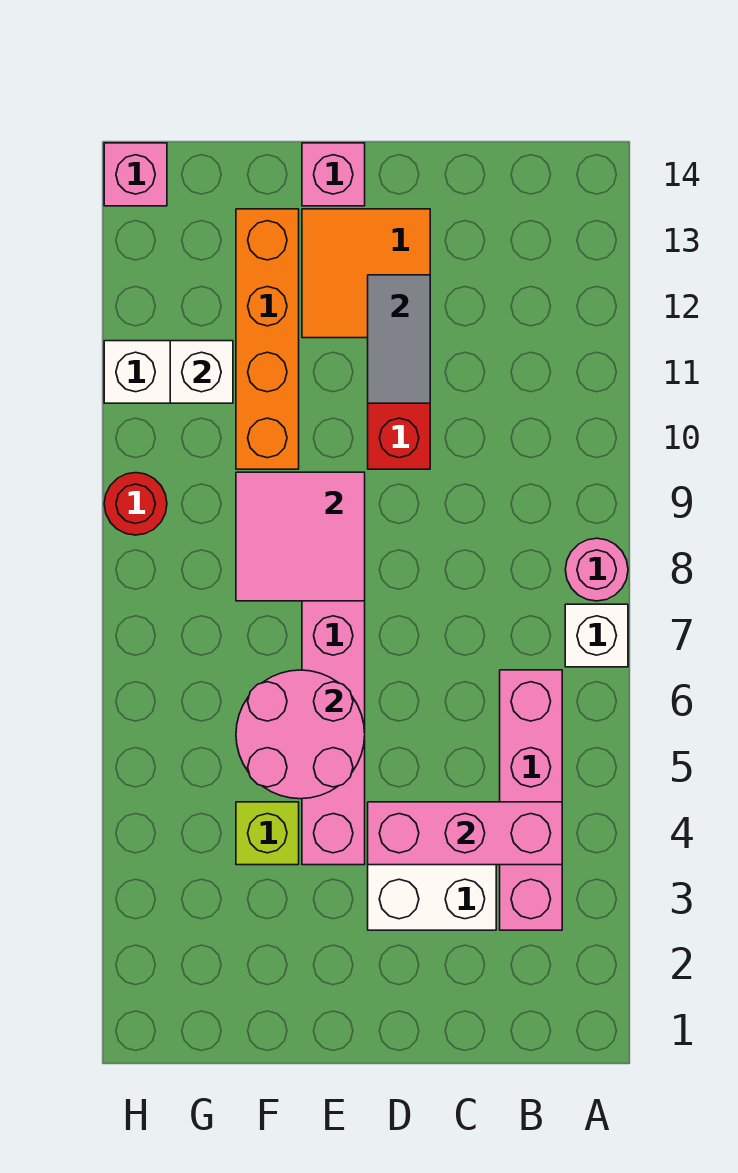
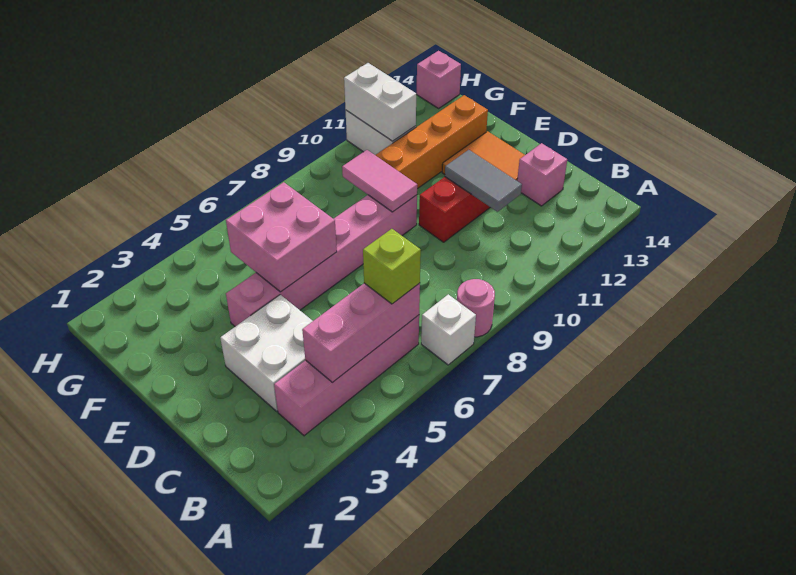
pink 1x3 brick [368,802,562,865] -> pink 1x3 brick turned to [302,283,420,383]
grey 1x2 tile [368,275,430,403] -> grey 1x2 tile turned to [445,150,522,212]
pink 2x2 round brick [236,670,365,799] -> pink 2x2 brick [226,182,337,292]
pink 2x2 tile [236,472,365,601] -> pink 1x2 tile [342,150,417,212]
pink 1x1 brick [302,143,365,206] -> pink 1x1 brick moved to [517,143,567,206]
lime 1x1 brick [236,802,299,865] -> lime 1x1 brick moved to [363,229,421,304]
white 1x1 brick [170,341,233,403] -> white 1x2 brick [344,63,416,141]
red 1x1 round brick [104,473,167,535] -> none

